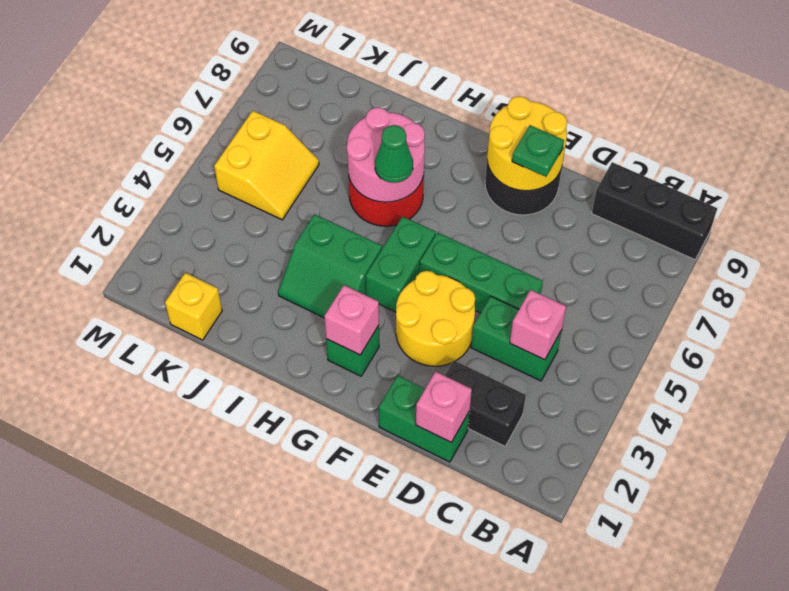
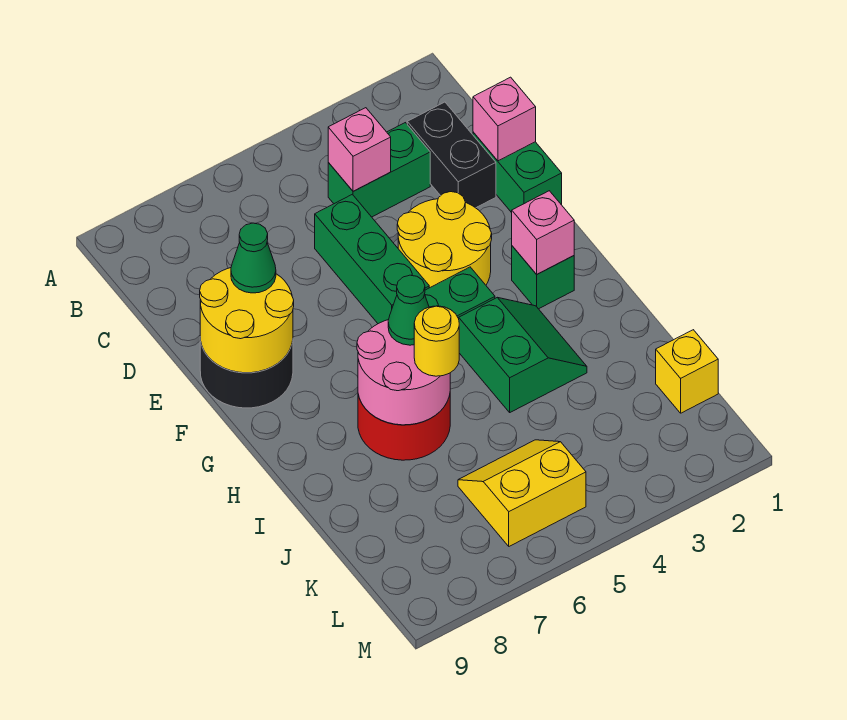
black 1x3 brick [592,162,717,260] -> none
green 1x2 brick [471,296,562,381] -> green 1x2 brick turned to [328,123,430,217]
green 1x1 plate [512,125,564,177] -> green 1x1 cone [231,223,276,293]
none -> yellow 1x1 round brick [414,306,459,376]

